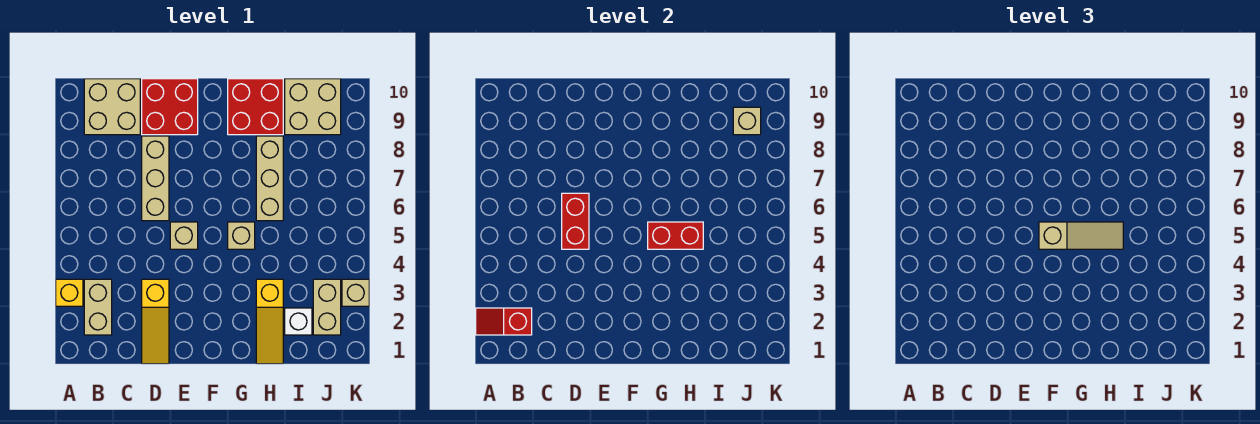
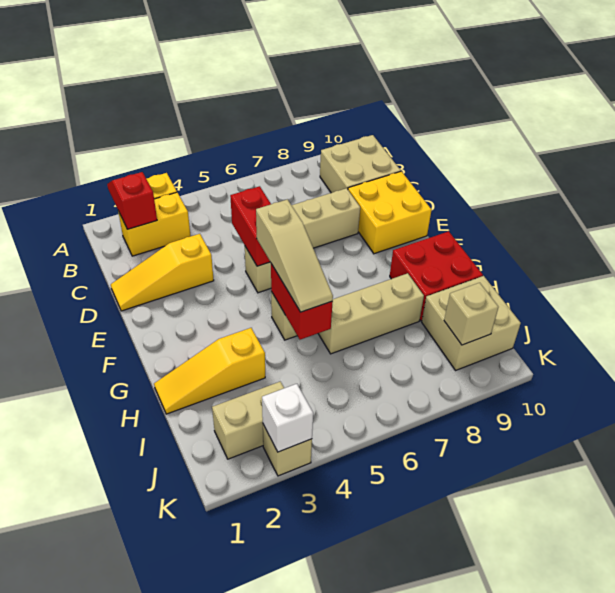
tan 1x2 brick [84,279,112,335] -> yellow 1x2 brick [118,192,191,256]
red 1x2 brick [562,193,589,249] -> red 1x2 brick turned to [230,186,271,266]
red 2x2 brick [142,79,198,135] -> yellow 2x2 brick [348,171,431,254]
white 1x1 brick [285,308,312,335] -> white 1x1 brick moved to [262,384,313,452]

